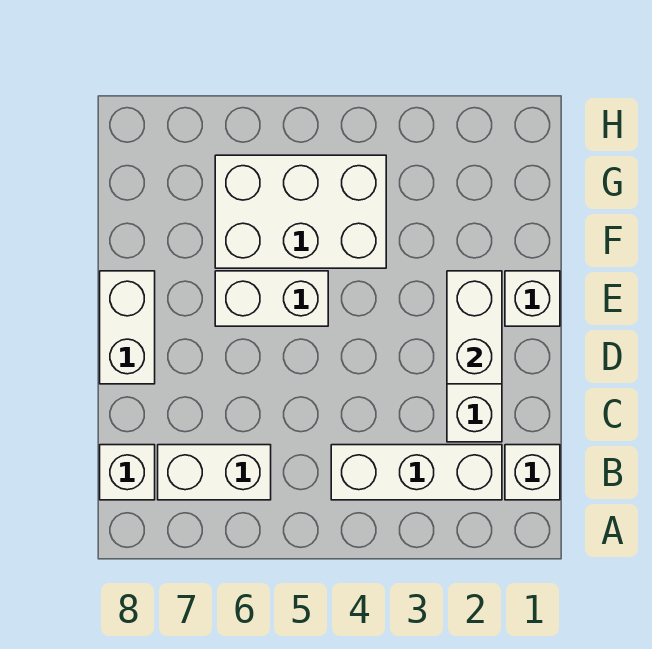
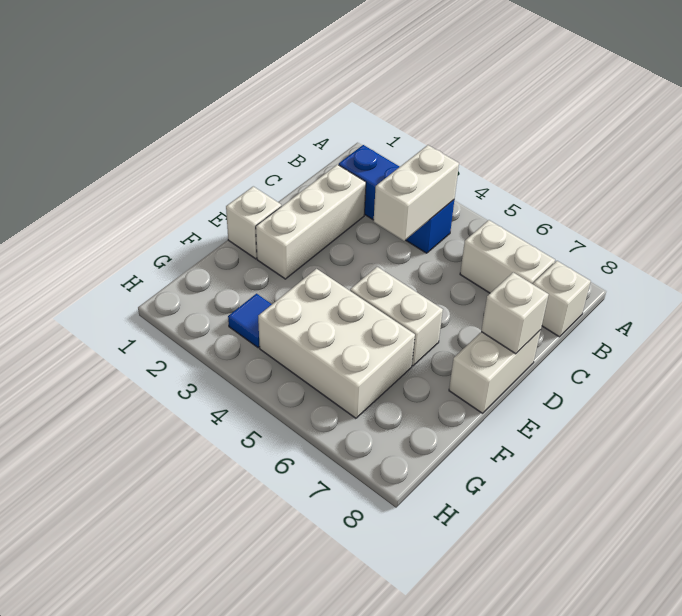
white 1x1 brick [505,445,560,500] -> white 1x1 brick moved to [481,272,549,354]
white 1x3 brick [331,445,502,500] -> blue 1x3 brick [339,145,454,253]
white 1x2 brick [447,271,502,384] -> white 1x2 brick moved to [374,145,459,241]
none -> blue 1x1 tile [228,294,272,348]

